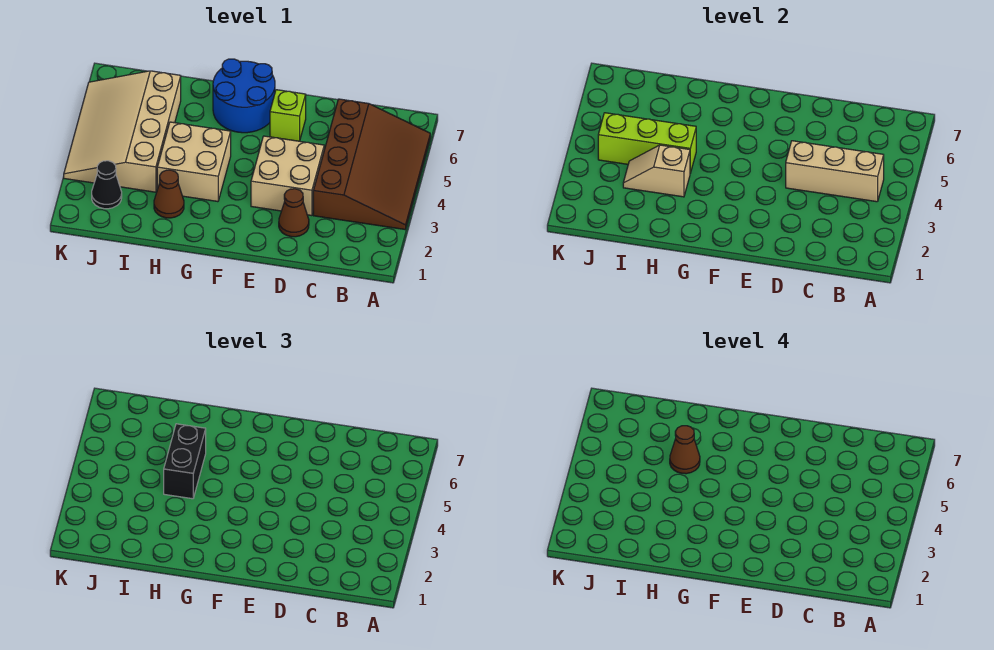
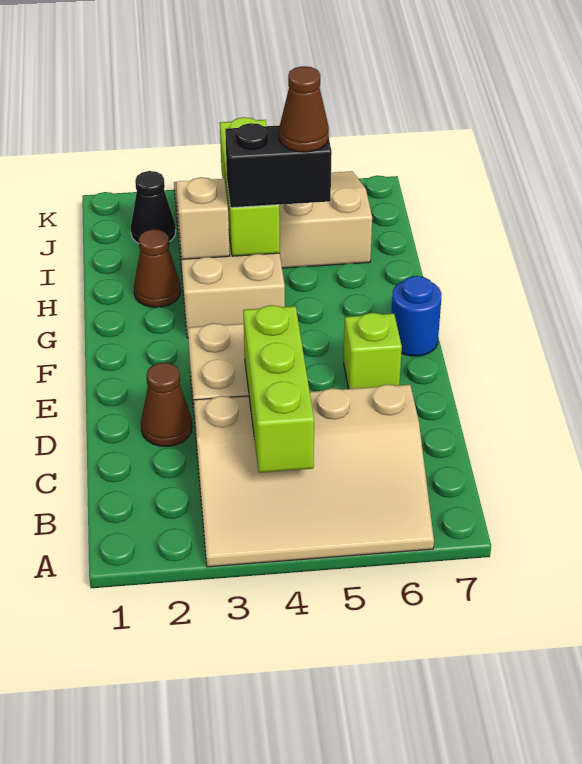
brown 3x4 slope [313,99,430,229] -> tan 3x4 slope [194,384,434,567]
tan 1x3 brick [786,141,884,202] -> lime 1x3 brick [243,305,314,473]
blue 2x2 round brick [213,59,275,133] -> blue 1x1 round brick [392,276,441,356]

